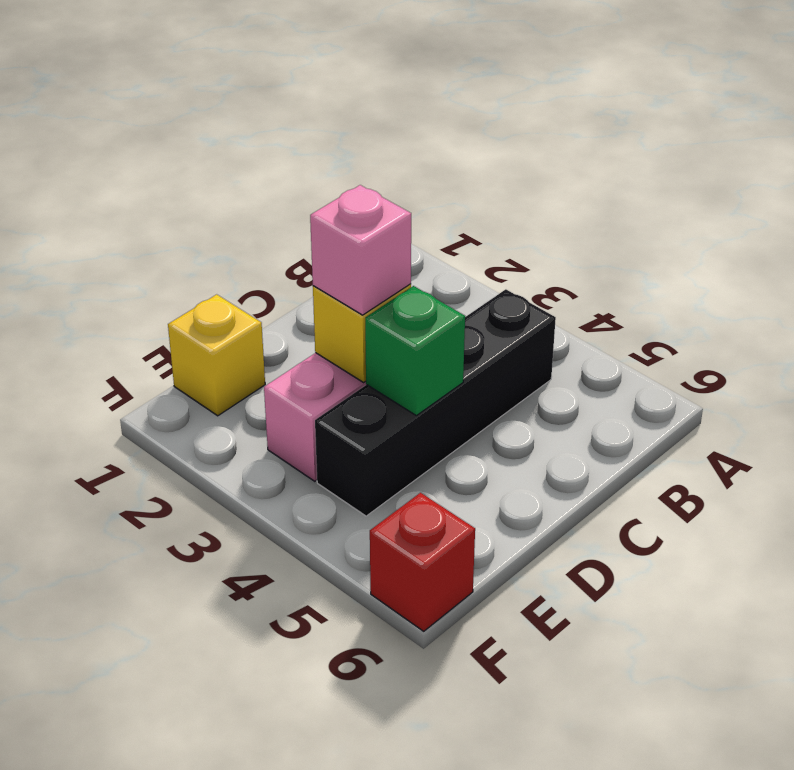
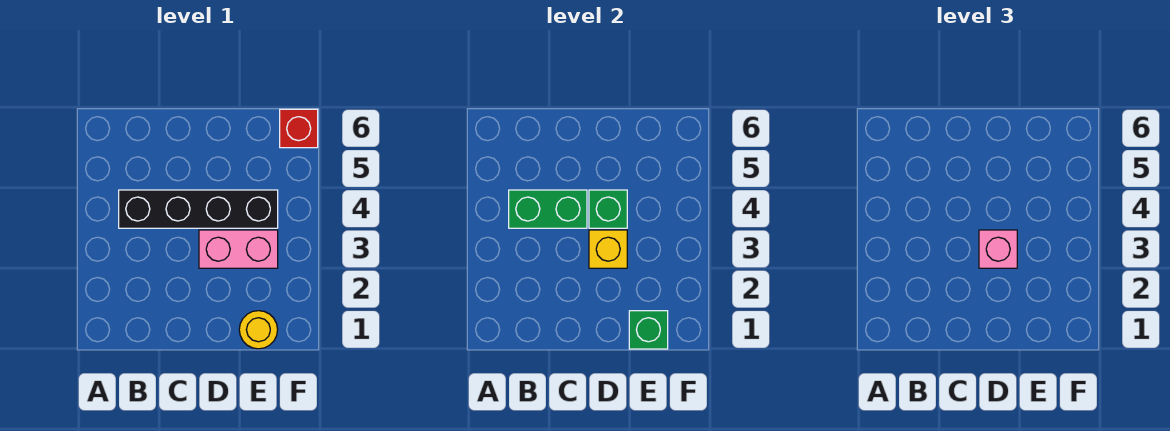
none -> green 1x2 brick [509,190,587,228]
yellow 1x1 brick [168,294,265,416] -> yellow 1x1 round brick [239,311,278,349]
none -> green 1x1 brick [629,311,668,349]

